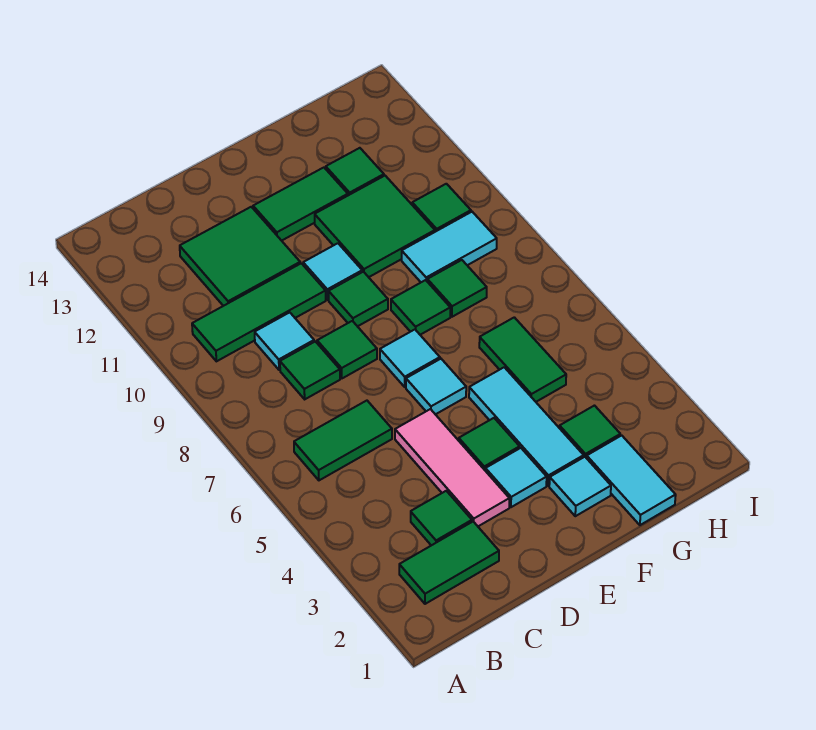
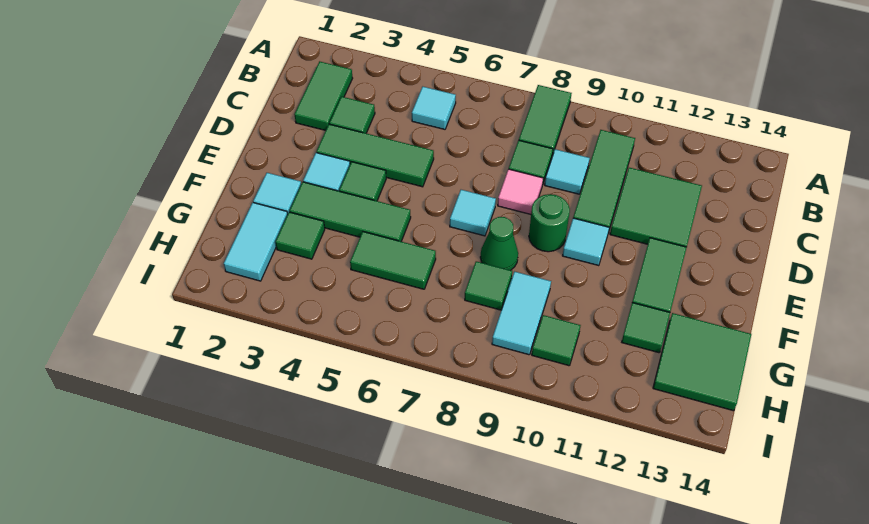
green 1x2 tile [294,401,392,480] -> green 1x2 tile moved to [519,85,572,155]
pink 1x3 tile [395,409,509,526] -> green 1x3 tile [316,124,434,187]
green 1x1 tile [317,321,377,378] -> pink 1x1 tile [498,169,543,214]
cyan 1x1 tile [406,359,466,414] -> cyan 1x1 tile moved to [412,87,456,129]
green 1x1 tile [329,272,388,326] -> green 1x1 round brick [529,194,570,252]
cyan 1x3 tile [469,367,584,486] -> green 1x3 tile [290,182,411,241]
green 1x1 tile [391,280,450,335] -> green 1x1 cone [480,217,518,270]
green 2x2 tile [315,176,435,277] -> green 2x2 tile moved to [653,313,751,411]
cyan 1x2 tile [587,435,676,525] -> cyan 1x2 tile turned to [224,203,288,281]

